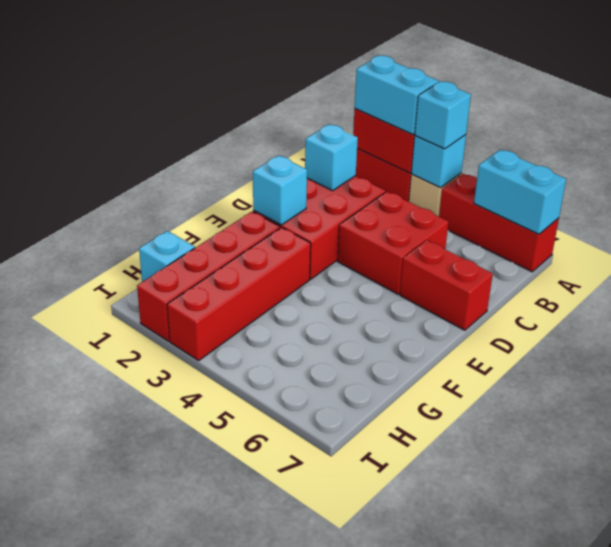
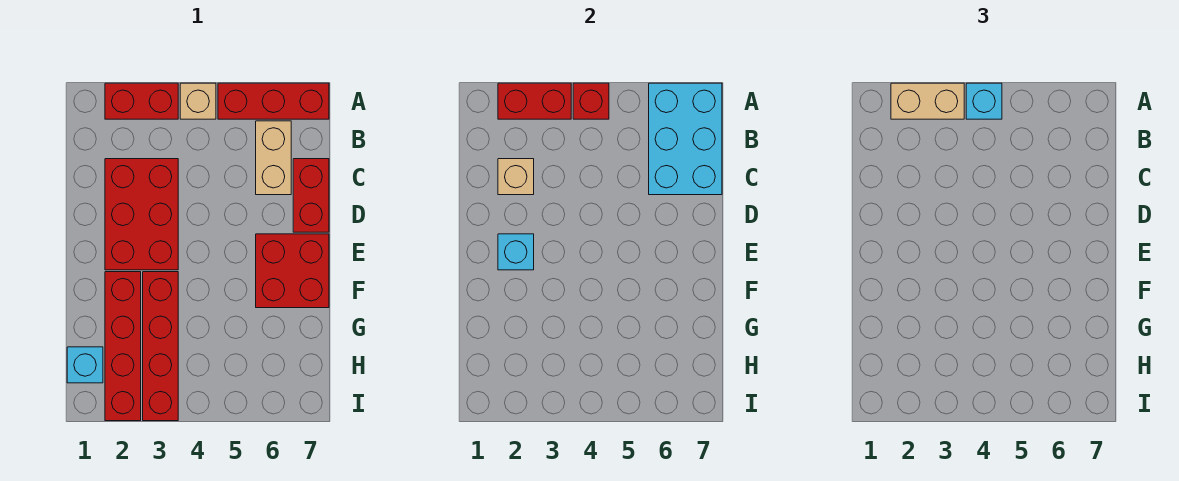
cyan 1x2 brick [355,56,439,135] -> tan 1x2 brick [891,83,964,119]
cyan 1x1 brick [411,135,466,188] -> red 1x1 brick [573,83,609,119]
cyan 1x2 brick [474,150,566,234] -> cyan 2x3 brick [649,83,722,195]
none -> tan 1x2 brick [256,121,291,195]
cyan 1x1 brick [305,124,358,191] -> tan 1x1 brick [498,159,534,195]
red 2x2 brick [338,191,448,294] -> red 2x2 brick moved to [256,234,329,308]
red 1x2 brick [400,240,493,330] -> red 1x2 brick turned to [293,159,329,232]

